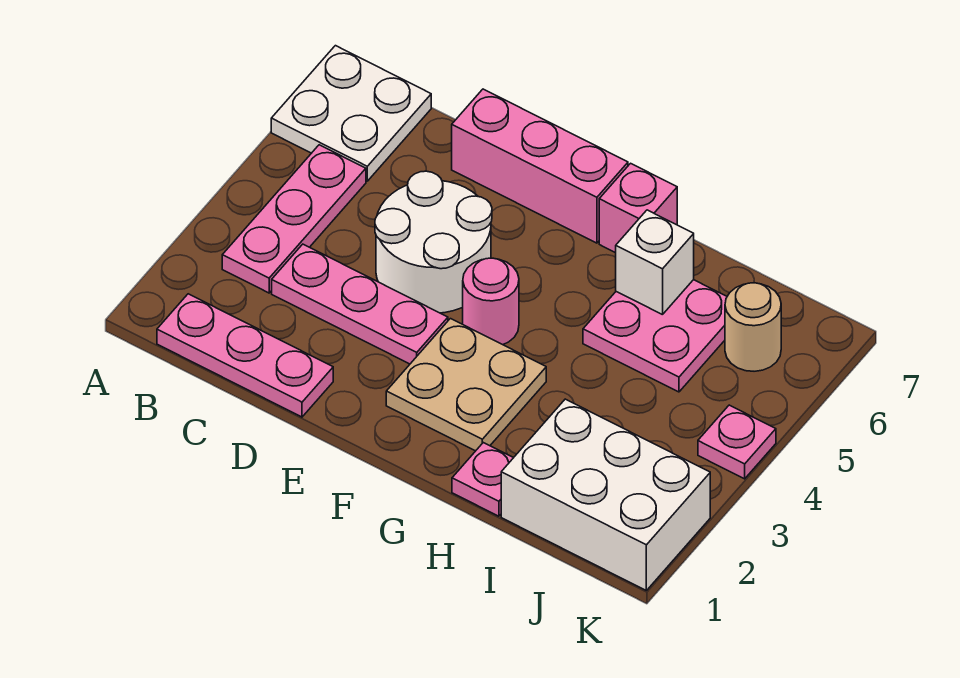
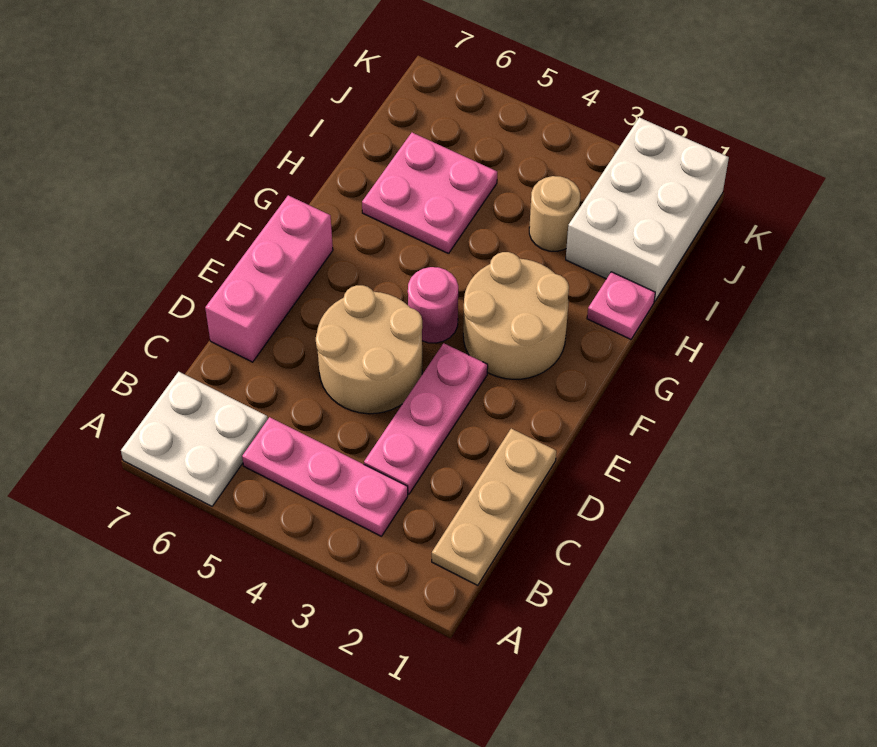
pink 1x3 plate [157,294,333,417] -> tan 1x3 plate [432,429,556,585]
white 2x2 round brick [375,171,492,313] -> tan 2x2 round brick [316,285,422,414]
tan 2x2 plate [386,319,546,451] -> tan 2x2 round brick [463,252,569,379]
pink 1x1 brick [599,163,677,253] -> none
white 1x1 brick [616,210,694,315] -> none
tan 1x1 round brick [725,283,781,371] -> tan 1x1 round brick moved to [529,176,580,251]
pink 1x1 plate [698,405,776,479] -> none

